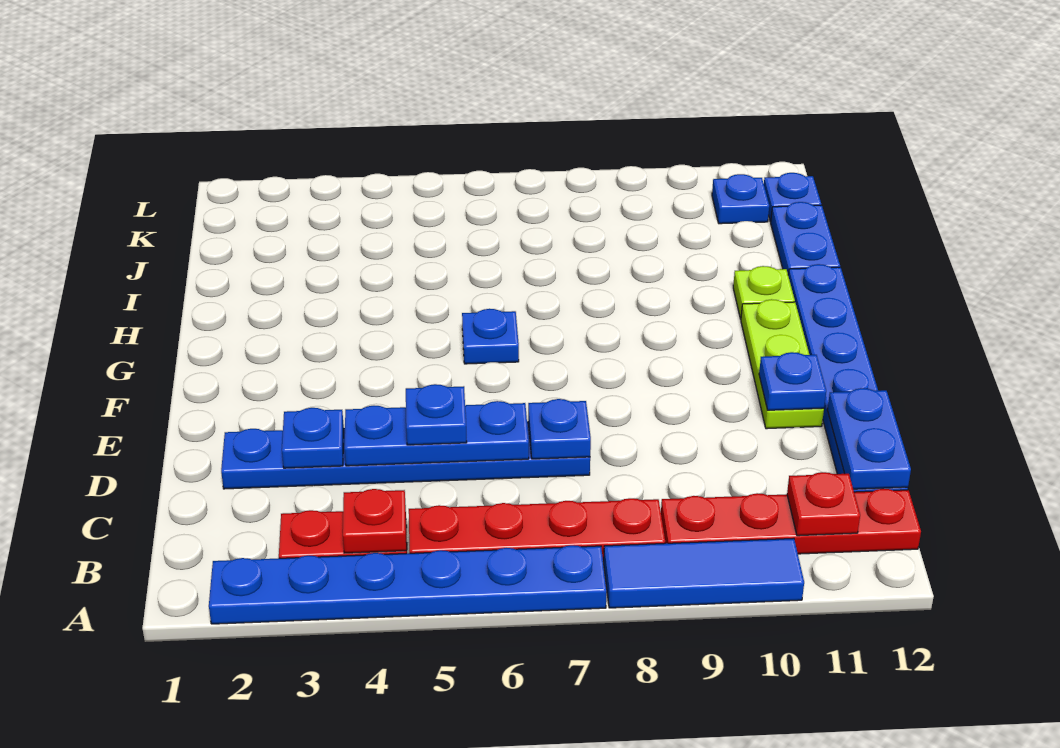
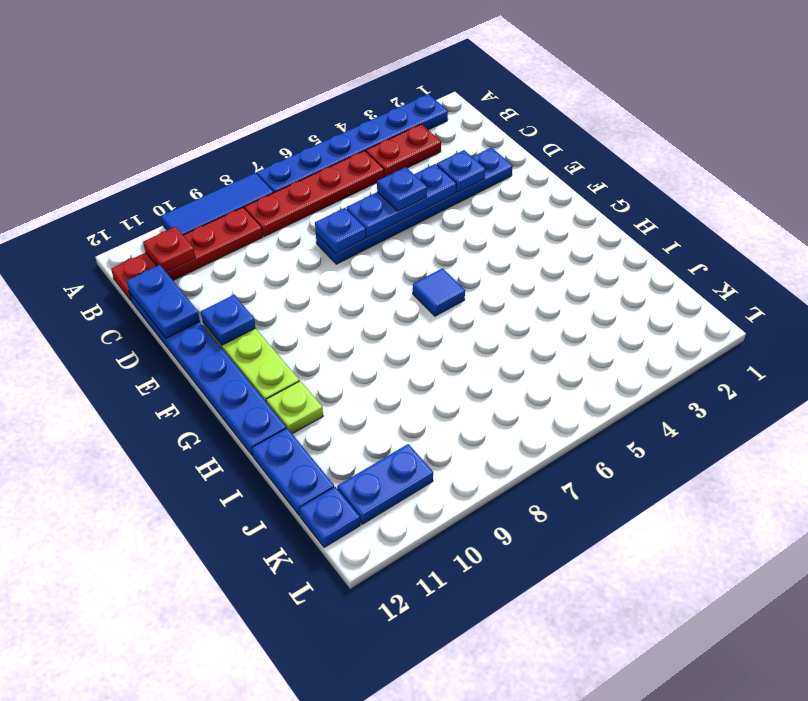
red 1x1 plate [343,489,406,553] -> none
blue 1x1 plate [462,309,519,364] -> blue 1x1 tile [413,268,465,316]
blue 1x1 plate [712,174,769,224] -> blue 1x2 plate [337,444,433,524]

